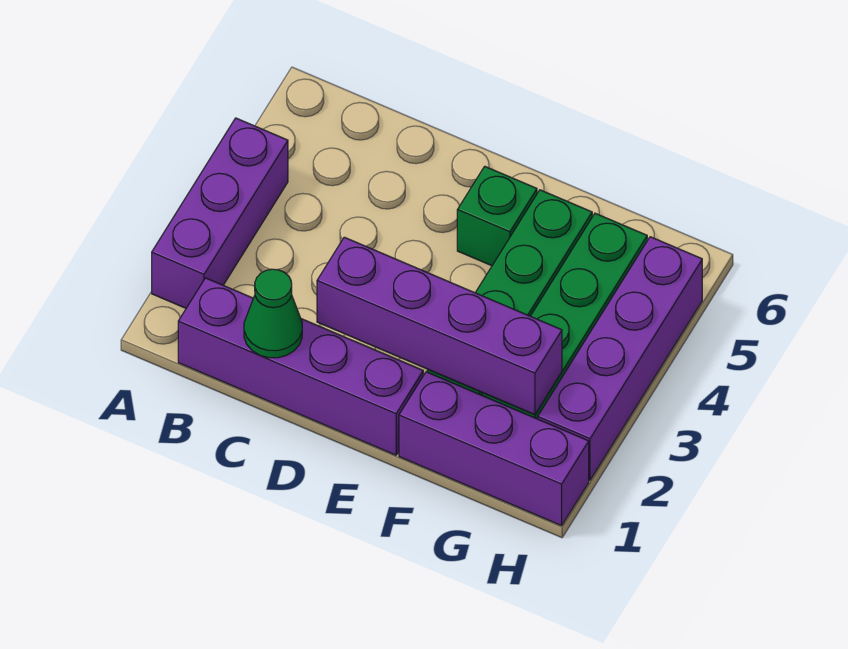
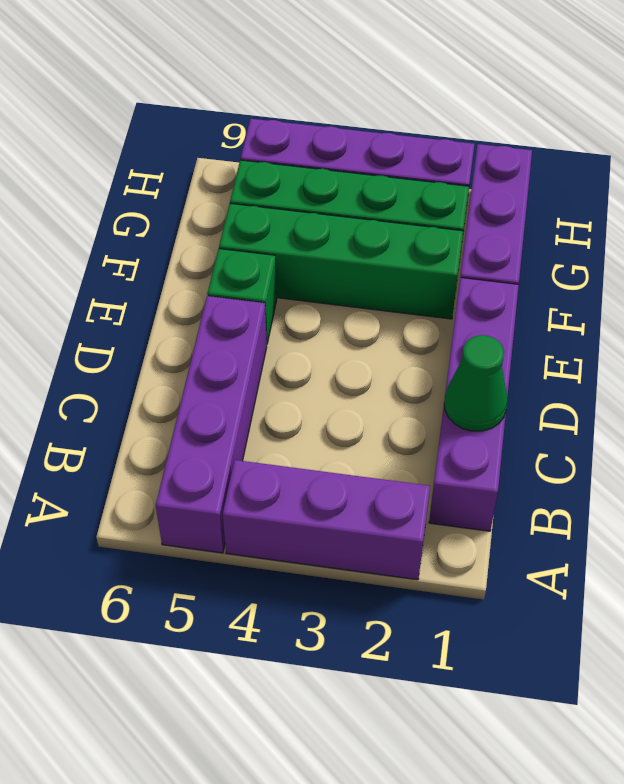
purple 1x4 brick [317,237,562,415] -> purple 1x4 brick moved to [156,296,267,553]

